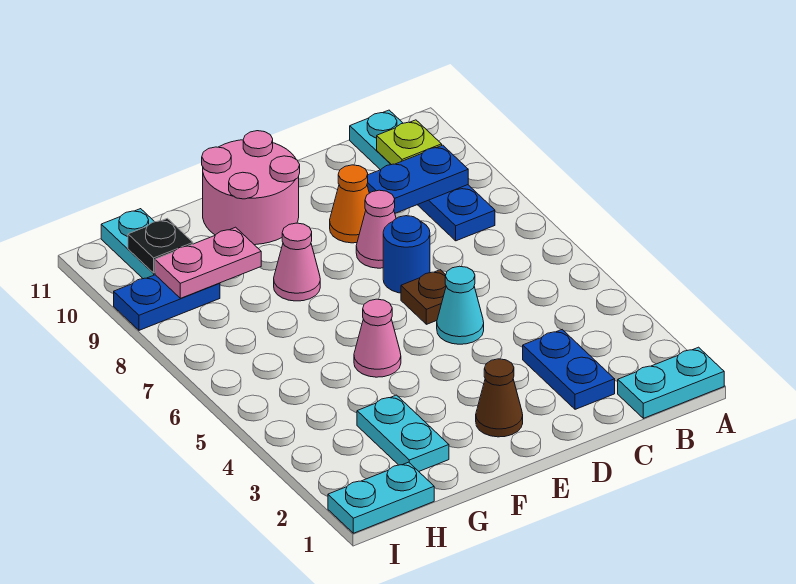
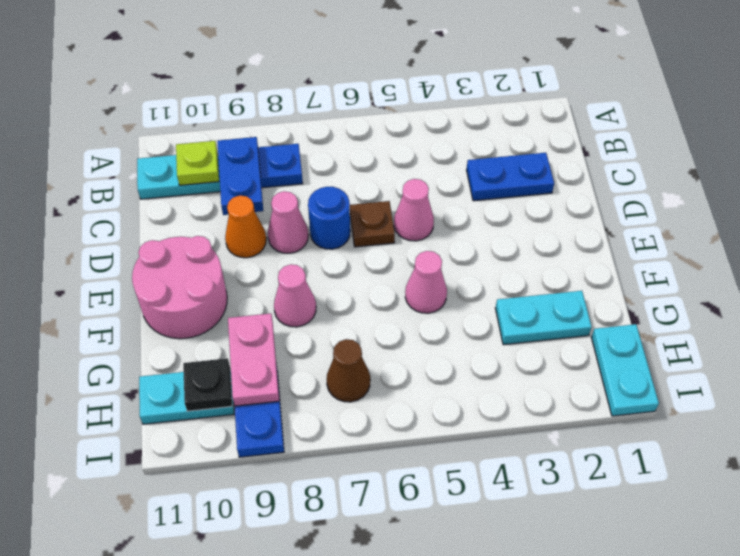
cyan 1x2 plate [618,347,724,418] -> none
cyan 1x1 cone [437,266,484,344] -> pink 1x1 cone [394,179,434,241]
brown 1x1 cone [476,359,523,437] -> brown 1x1 cone moved to [327,339,370,402]

